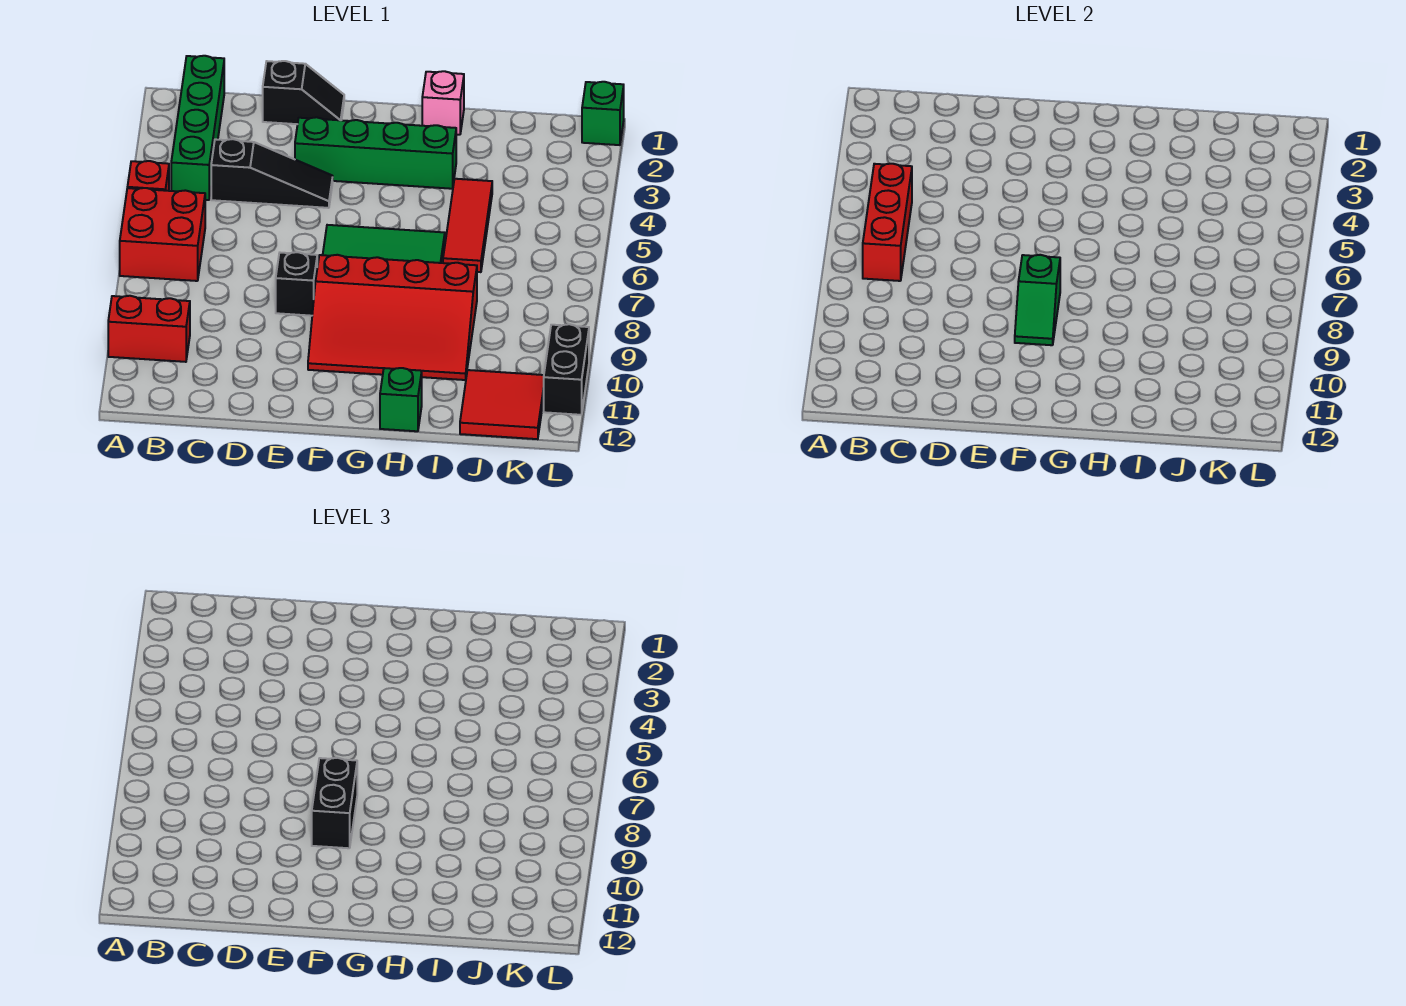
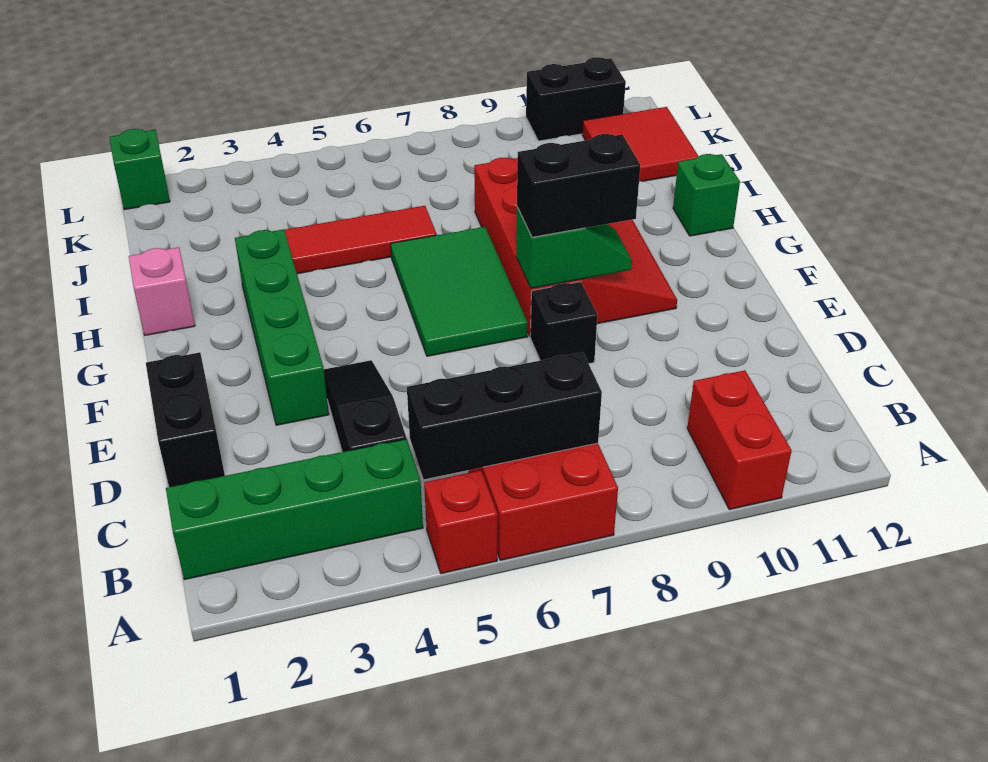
red 1x3 brick [863,164,912,281] -> black 1x3 brick [407,352,602,479]
black 1x2 slope [263,61,344,124] -> black 1x2 brick [146,352,225,487]

